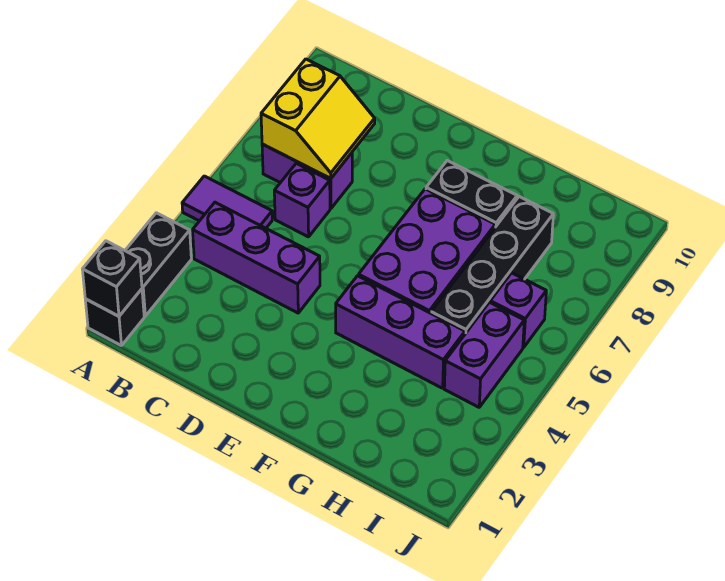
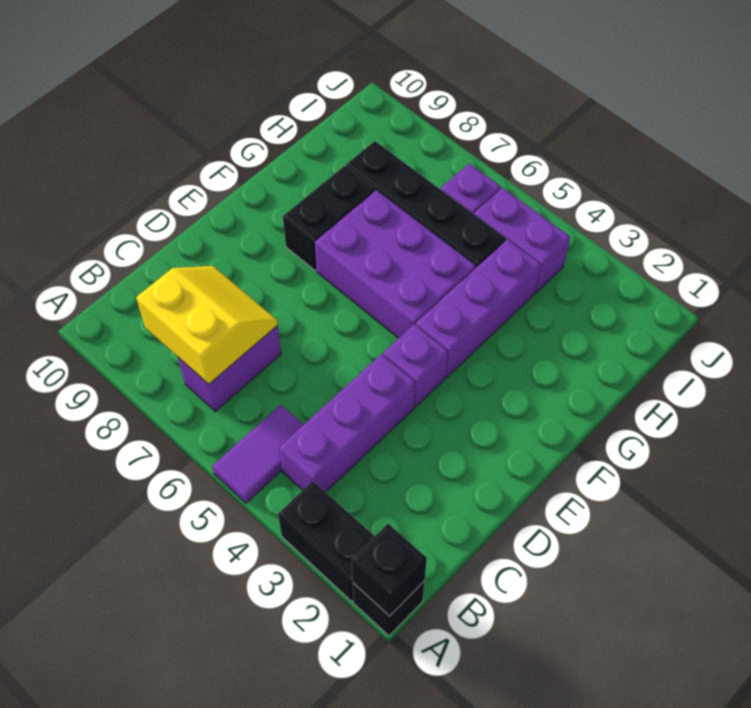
purple 1x1 brick [274,163,330,237] -> purple 1x1 brick moved to [383,324,448,407]

